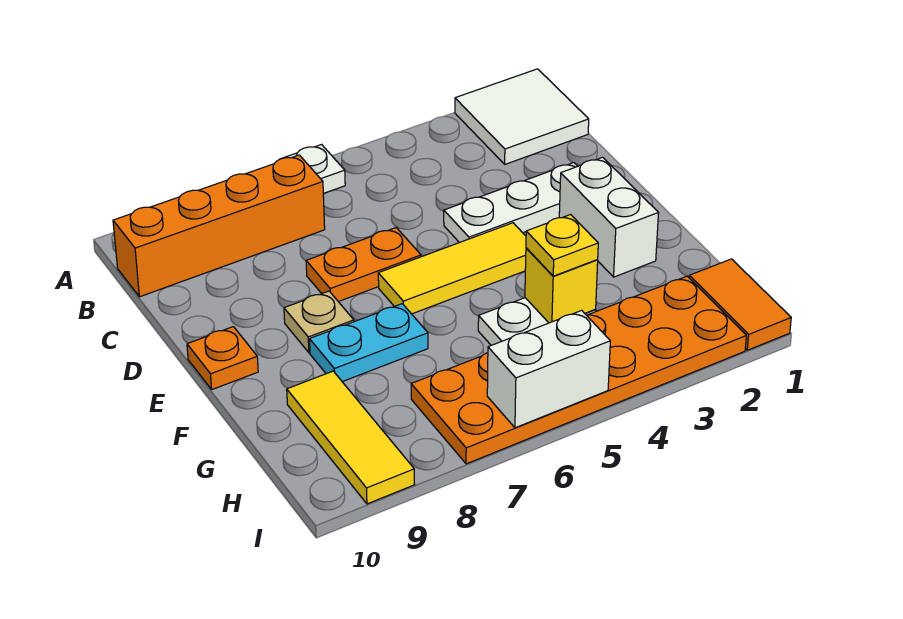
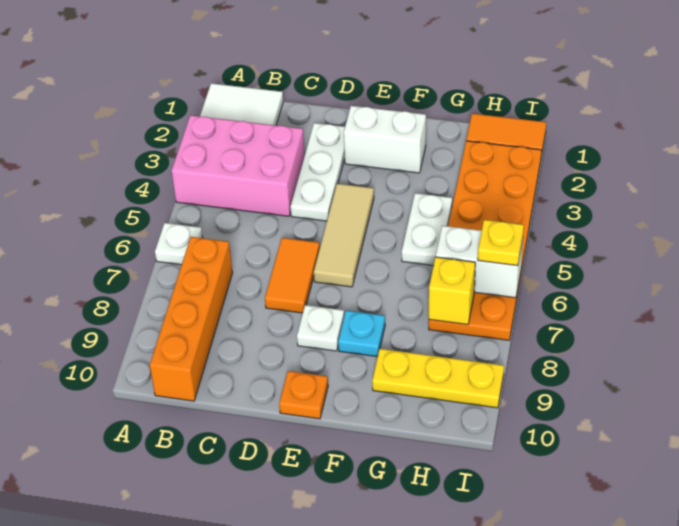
none -> pink 2x3 brick [172,115,305,216]
orange 1x2 plate [306,228,421,302] -> orange 1x2 tile [265,238,320,313]
yellow 1x3 tile [378,223,526,314] -> tan 1x3 tile [314,184,374,287]
tan 1x1 plate [284,291,354,353] -> white 1x1 plate [297,305,344,351]
cyan 1x2 plate [310,304,428,382] -> cyan 1x1 plate [338,311,385,357]
yellow 1x1 brick [525,248,598,323] -> yellow 1x1 brick moved to [429,257,475,325]
yellow 1x1 plate [526,215,598,276] -> yellow 1x1 plate moved to [478,220,524,266]
yellow 1x3 tile [287,371,415,504] -> yellow 1x3 plate [372,349,504,408]
white 1x2 brick [487,310,610,428] -> white 1x2 brick turned to [436,226,523,298]

